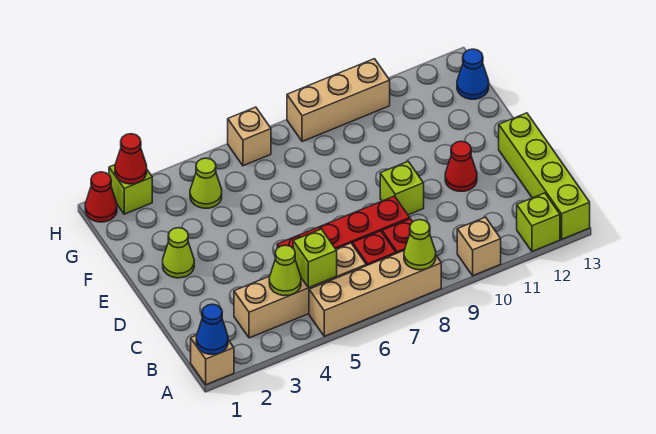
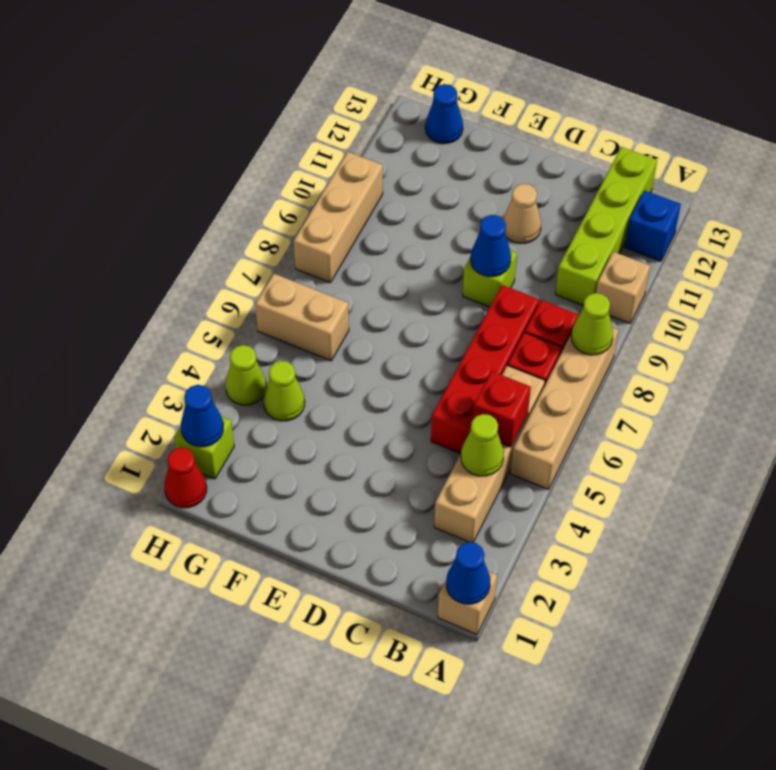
lime 1x1 brick [517,193,560,251] -> blue 1x1 brick [625,190,681,261]
lime 1x4 brick [499,113,590,239] -> lime 1x4 brick turned to [555,147,657,306]
lime 1x1 brick [293,229,337,288] -> red 1x1 brick [473,371,531,447]
none -> blue 1x1 cone [471,215,511,277]
red 1x1 cone [445,141,477,191] -> tan 1x1 cone [503,184,541,243]
lime 1x1 cone [163,228,194,278] -> lime 1x1 cone moved to [226,345,266,405]
red 1x1 cone [115,134,147,184] -> blue 1x1 cone [181,385,223,447]
tan 1x1 brick [228,107,271,166] -> tan 1x2 brick [255,274,349,361]

